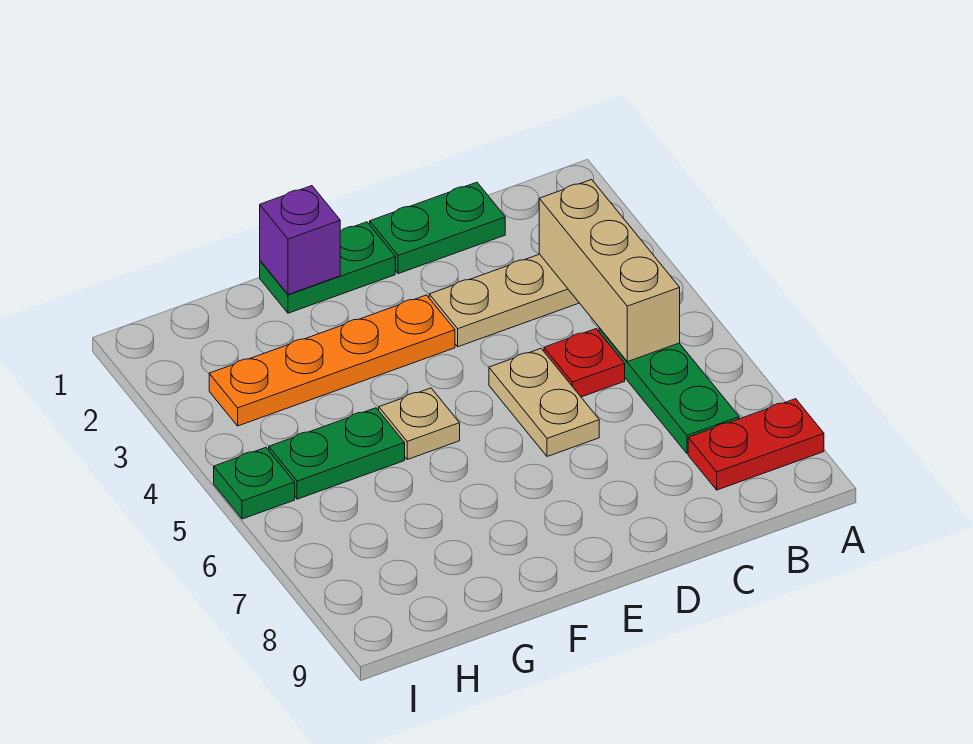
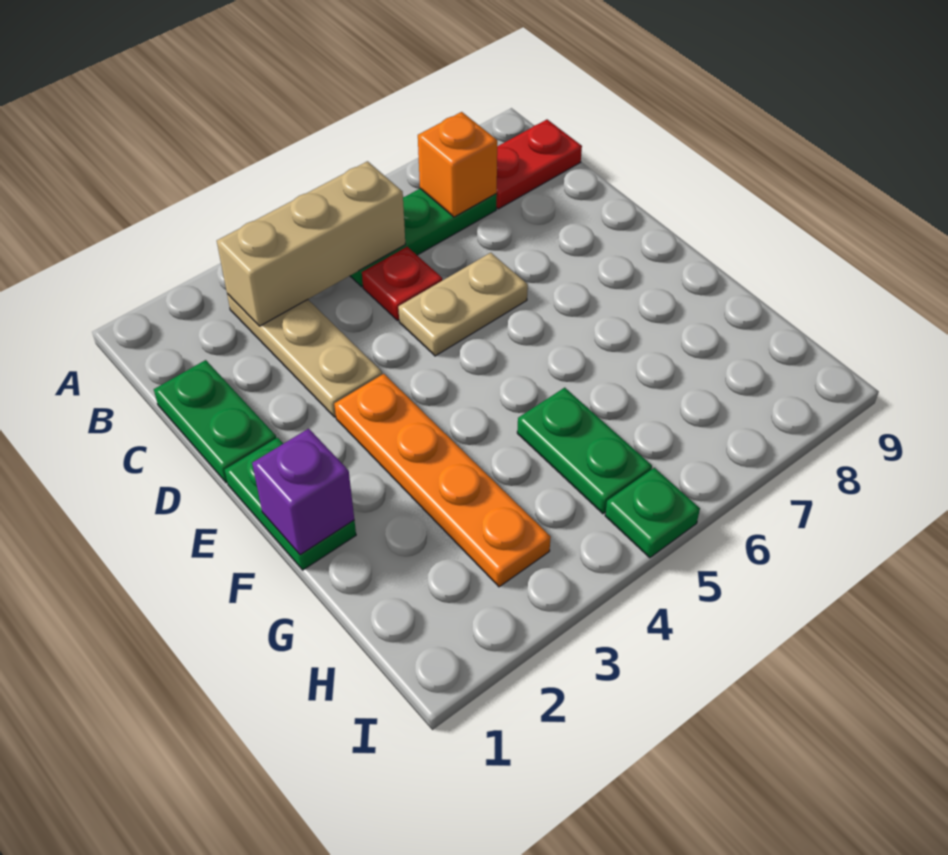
red 1x2 plate [688,399,824,490] -> red 1x2 plate turned to [496,120,582,209]
none -> orange 1x1 brick [418,112,497,217]
tan 1x1 plate [379,388,460,459] -> none

